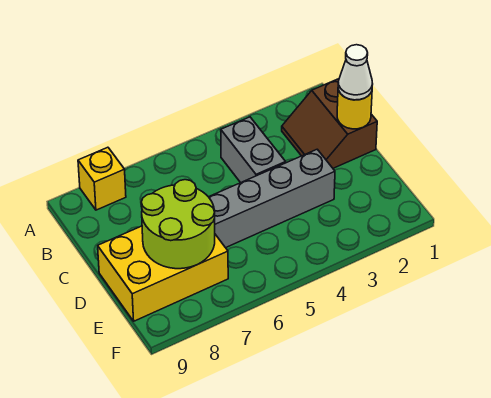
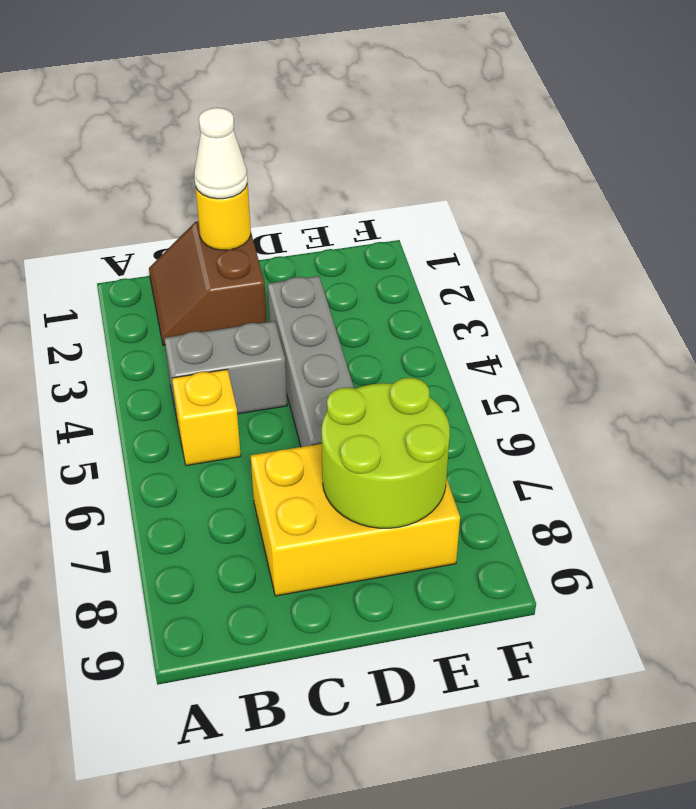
yellow 1x1 brick [78,147,126,210] -> yellow 1x1 brick moved to [172,369,241,466]
brown 2x2 slope [282,79,377,168] -> brown 2x2 slope turned to [149,221,267,345]
yellow 2x3 brick [98,226,228,321] -> yellow 2x3 brick turned to [251,444,460,596]

